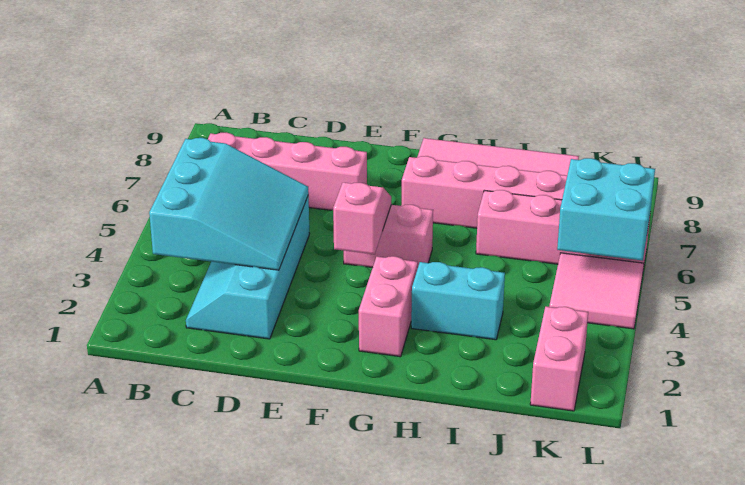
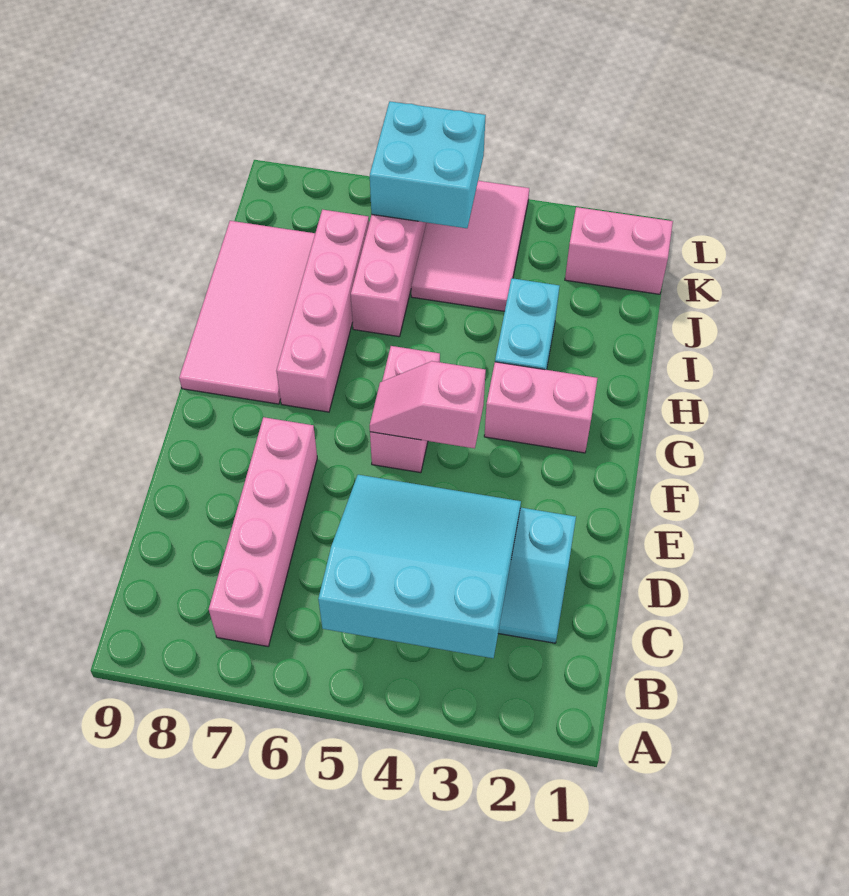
pink 2x2 tile [549,253,644,329] -> pink 2x3 tile [411,181,529,311]

